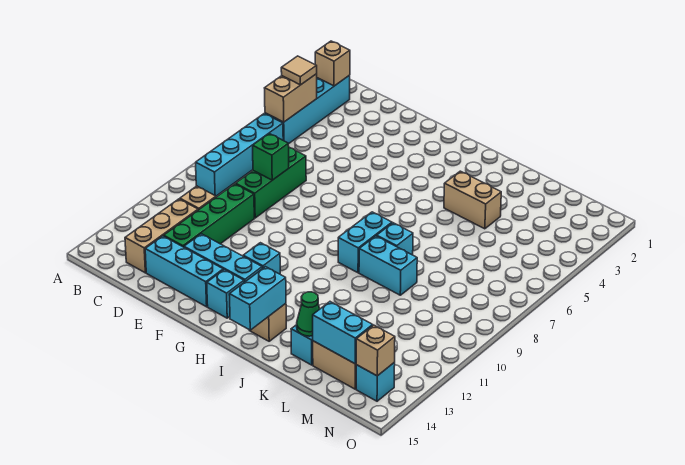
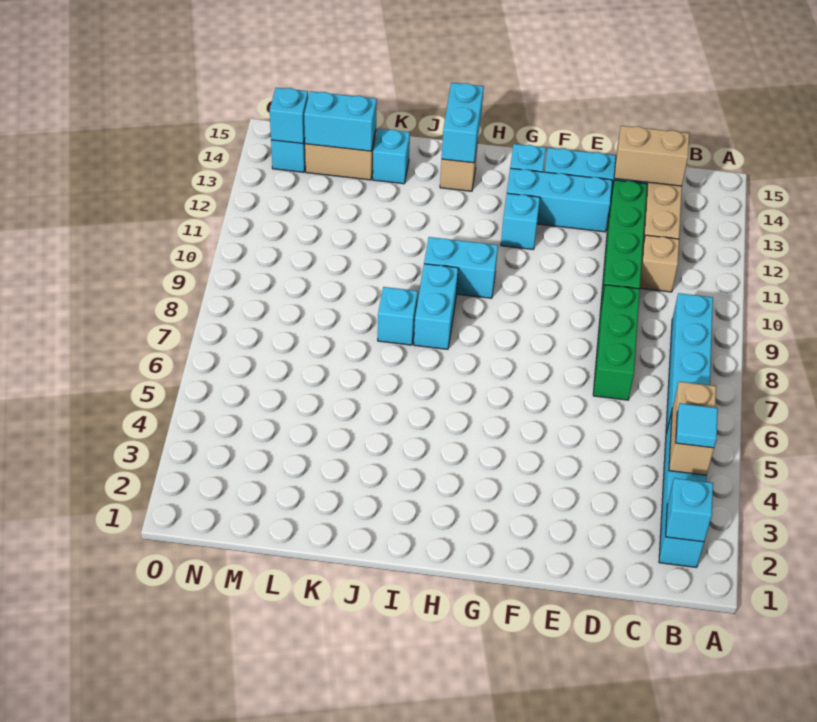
tan 1x1 brick [315,41,350,86] -> cyan 1x1 brick [666,478,713,542]
tan 1x1 tile [281,56,317,85] -> cyan 1x1 tile [676,403,718,448]
green 1x1 brick [253,133,289,180] -> none
tan 1x2 brick [444,171,501,229] -> tan 1x2 brick moved to [614,126,689,186]
cyan 1x2 brick [359,236,417,295] -> cyan 1x2 brick moved to [424,237,498,298]
green 1x1 cone [297,292,320,336] -> none
tan 1x1 brick [356,325,395,376] -> cyan 1x1 brick [270,88,308,144]

